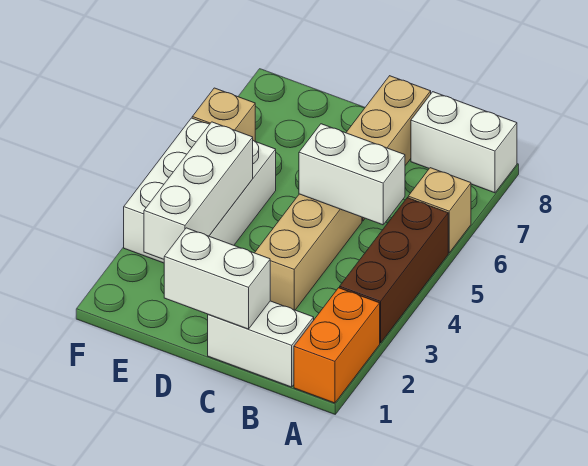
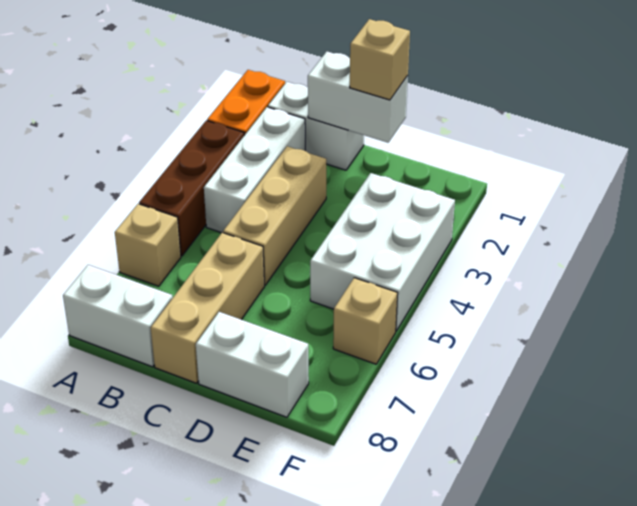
white 1x2 brick [299,124,405,225] -> white 1x2 brick moved to [196,312,309,417]
none -> tan 1x1 brick [350,19,410,100]
white 1x3 brick [144,122,253,259] -> white 1x3 brick moved to [204,107,305,233]

